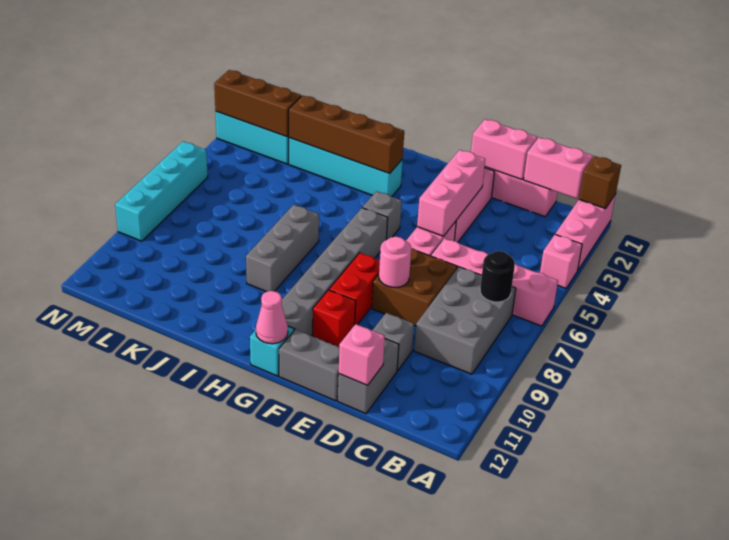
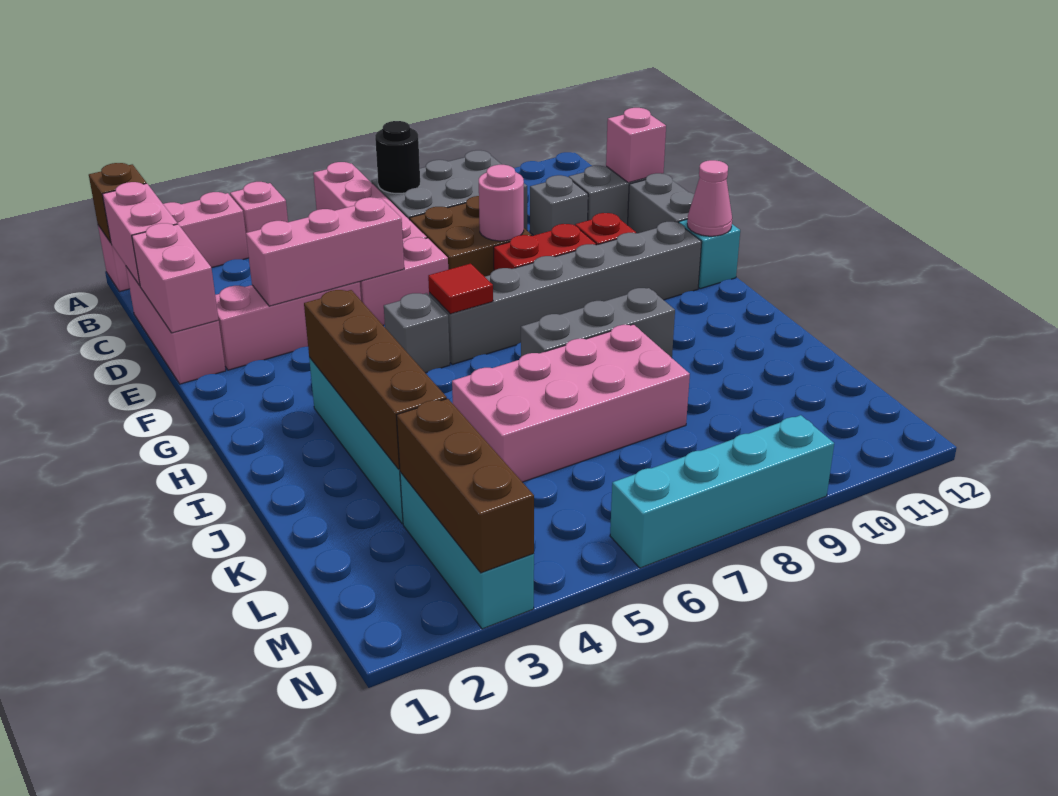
none -> red 1x1 tile [428,264,493,314]
none -> pink 2x4 brick [452,324,690,482]

